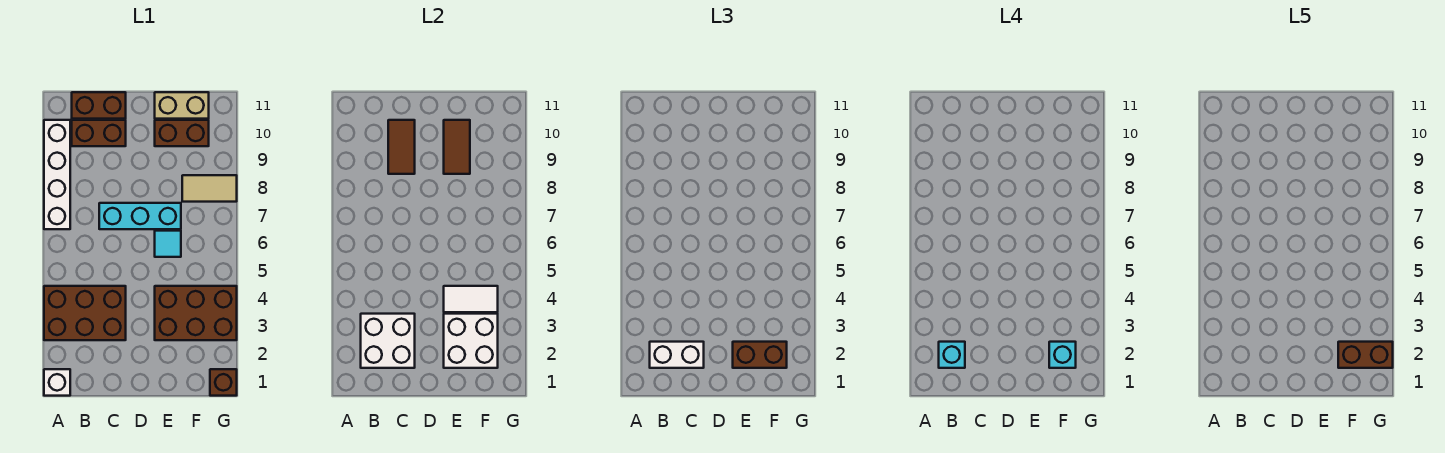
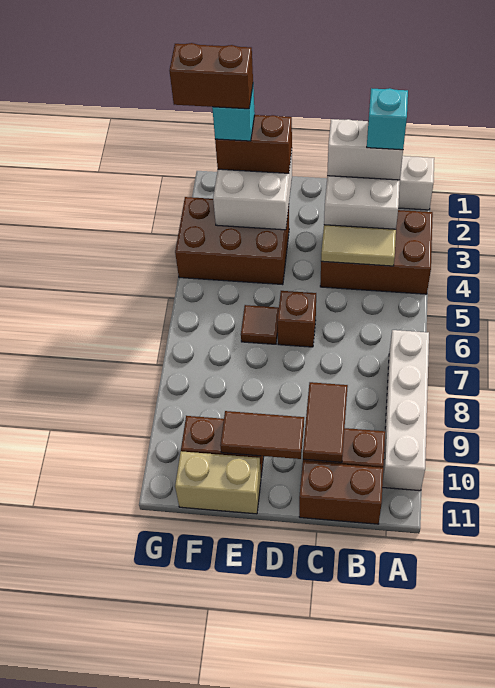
cyan 1x3 brick [99,203,181,229] -> none
white 1x2 tile [444,286,498,312] -> none
cyan 1x1 tile [155,231,181,257] -> brown 1x1 tile [241,305,279,344]
brown 1x2 tile [444,120,470,174] -> brown 1x2 tile turned to [220,411,304,459]
tan 1x2 tile [182,175,237,202] -> tan 1x2 tile moved to [321,225,396,266]
brown 1x1 brick [210,369,237,396] -> brown 1x1 brick moved to [277,291,316,347]

